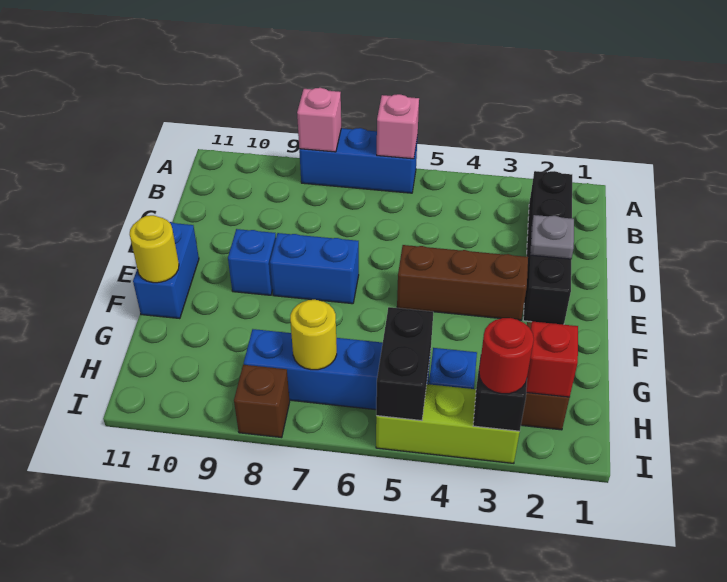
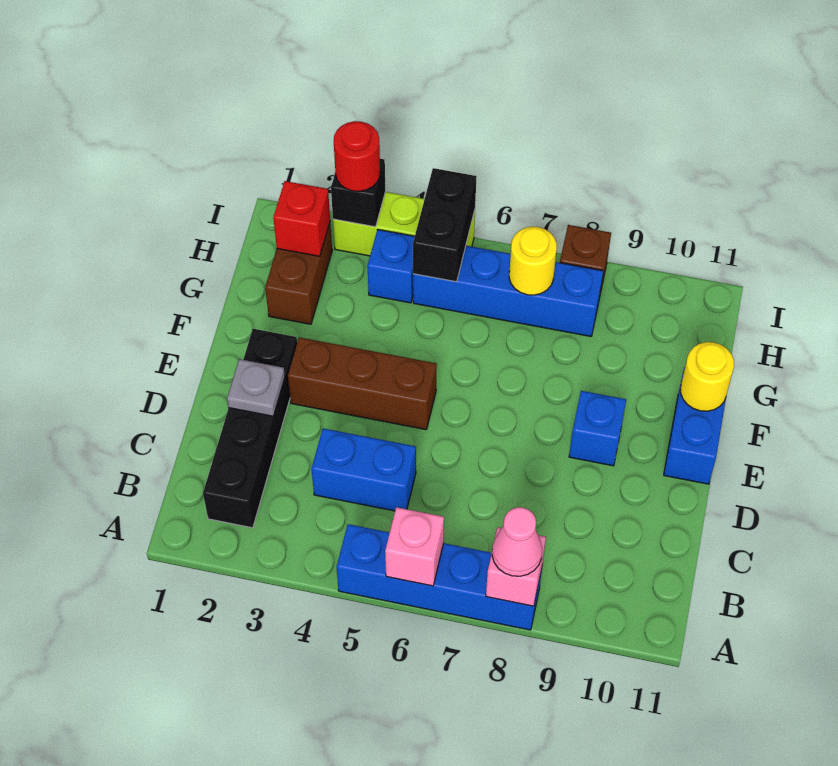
blue 1x3 brick [299,128,417,193] -> blue 1x4 brick [337,524,542,630]
none -> pink 1x1 cone [492,507,542,576]
blue 1x2 brick [270,233,359,304] -> blue 1x2 brick moved to [312,428,416,511]

